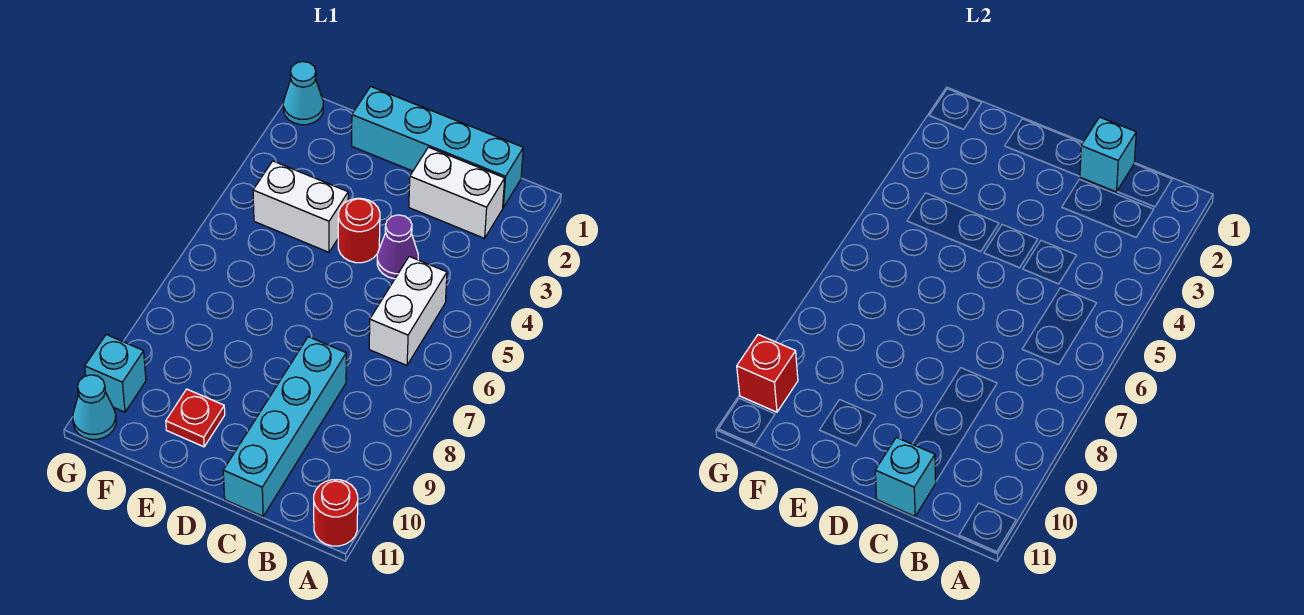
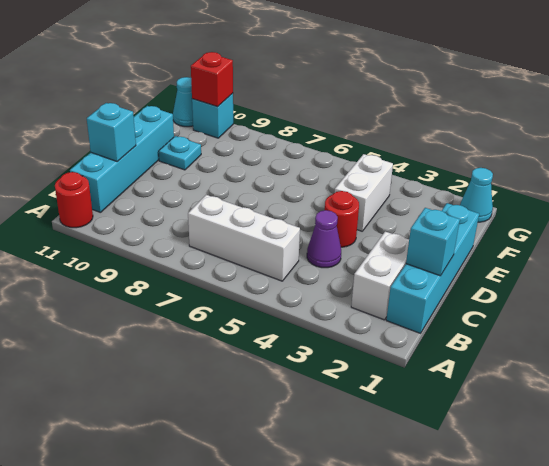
white 1x2 brick [369,256,447,365] -> white 1x3 brick [188,195,300,281]
cyan 1x4 brick [223,337,346,516] -> cyan 1x4 brick turned to [70,106,174,213]
red 1x1 plate [166,389,225,447] -> cyan 1x1 plate [159,136,201,170]

